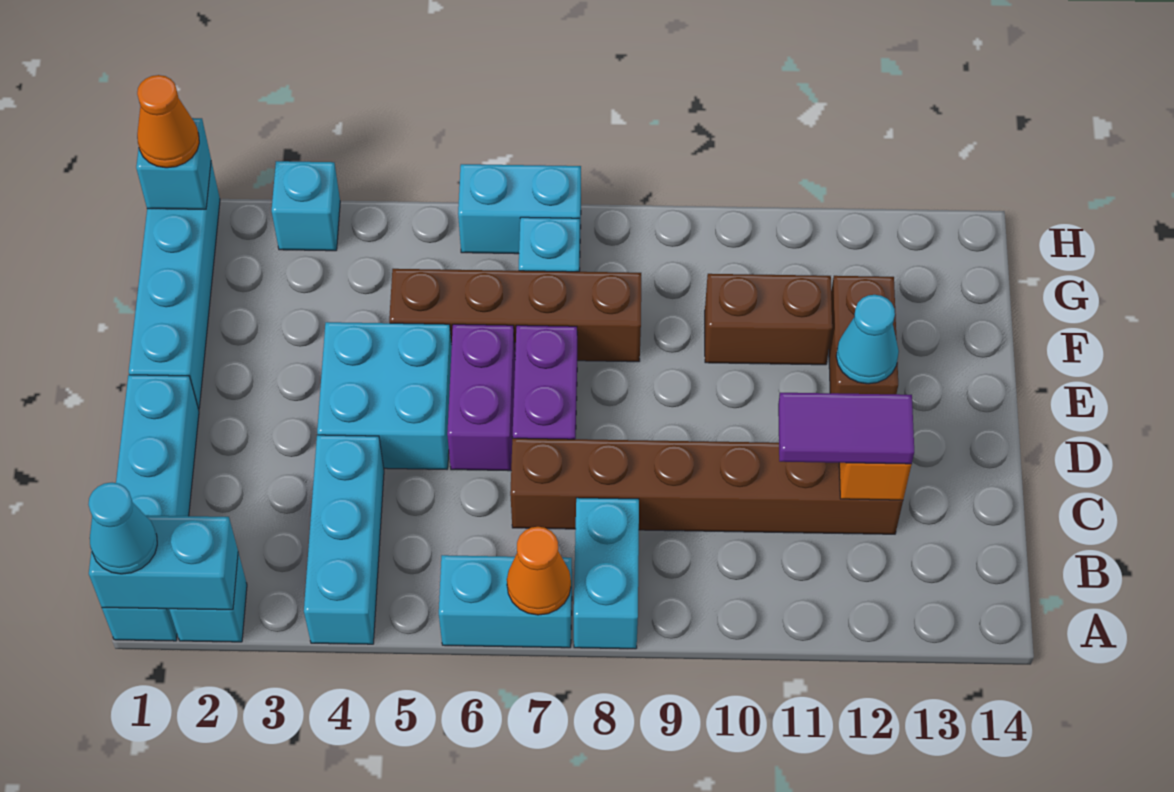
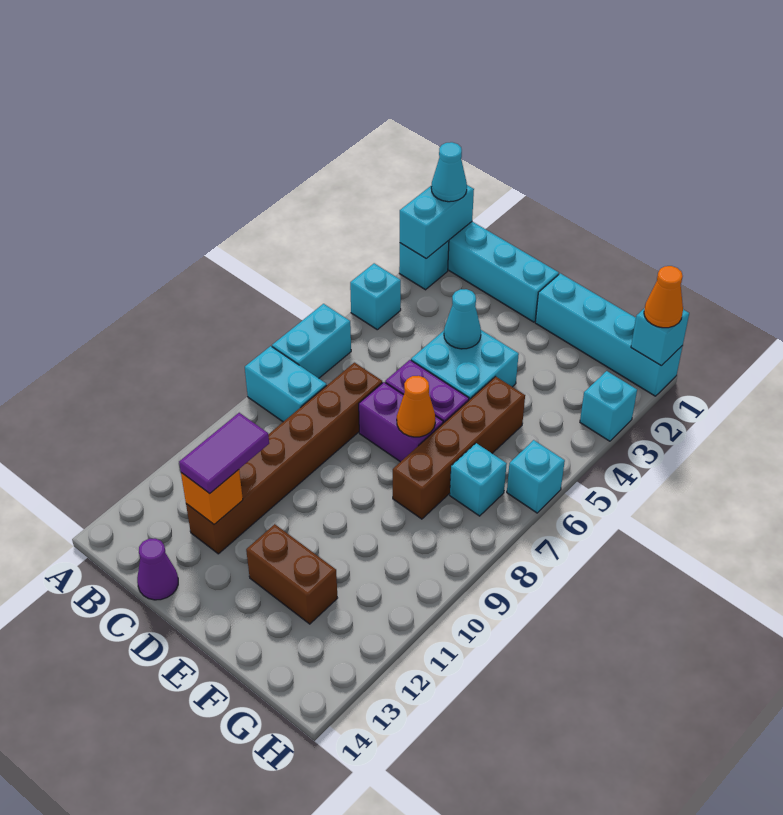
cyan 1x3 brick [304,435,384,644] -> cyan 1x1 brick [350,263,401,330]
orange 1x1 cone [507,527,571,615] -> orange 1x1 cone moved to [397,376,435,437]
none -> purple 1x1 cone [137,538,178,600]
cyan 1x1 cone [836,295,899,384] -> cyan 1x1 cone moved to [444,289,481,349]
brown 1x2 brick [705,274,832,365] -> none
cyan 1x2 brick [458,164,581,254] -> cyan 1x1 brick [507,440,565,513]

